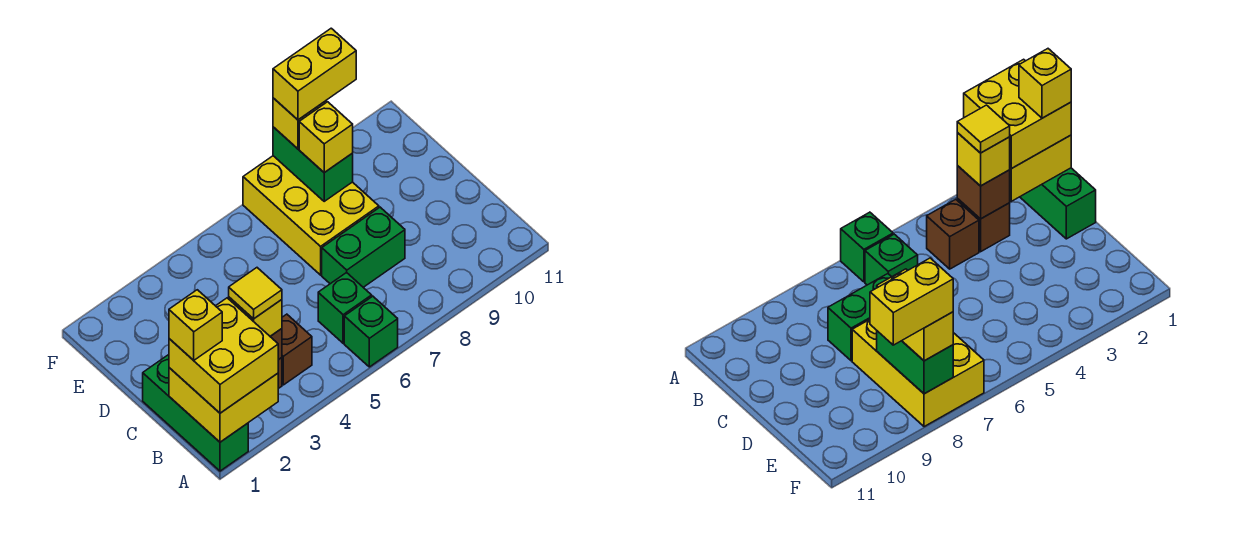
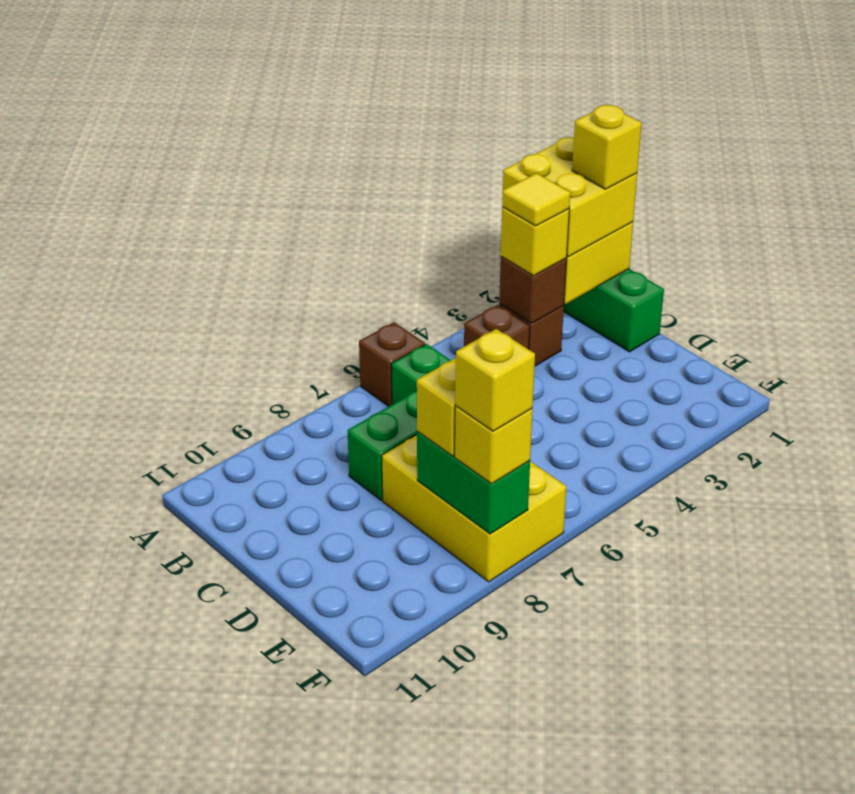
green 1x1 brick [344,296,398,367] -> brown 1x1 brick [359,322,425,407]
yellow 1x2 brick [273,28,356,120] -> yellow 1x1 brick [455,329,535,431]

